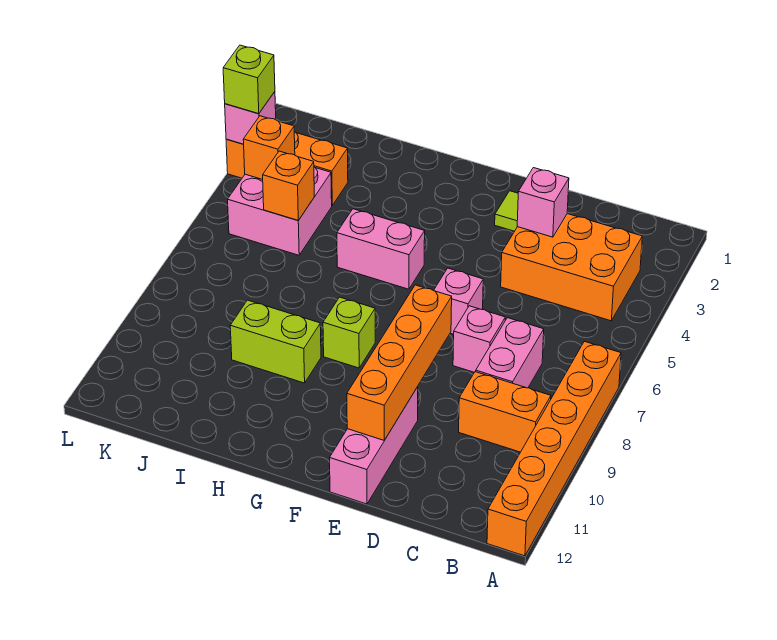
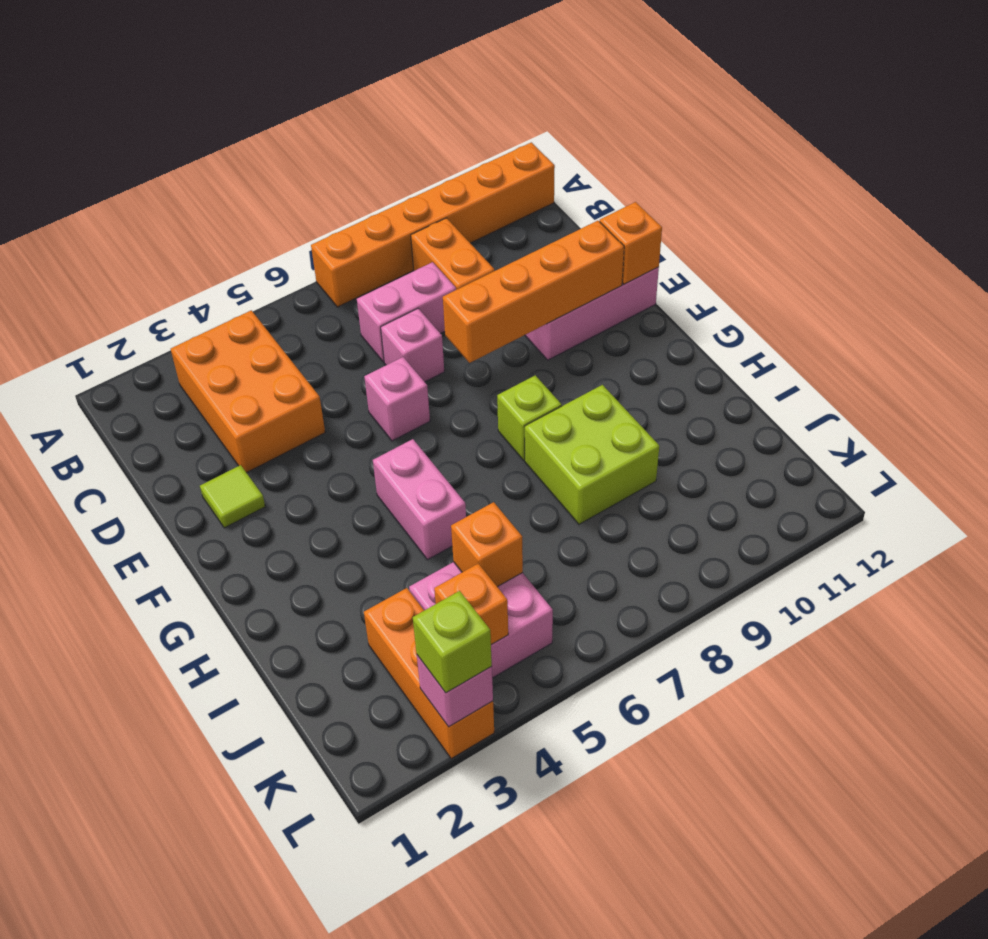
pink 1x1 brick [517,168,569,237] -> none
none -> orange 1x1 brick [600,202,662,284]
lime 1x2 brick [230,300,321,383] -> lime 2x2 brick [524,385,659,524]

